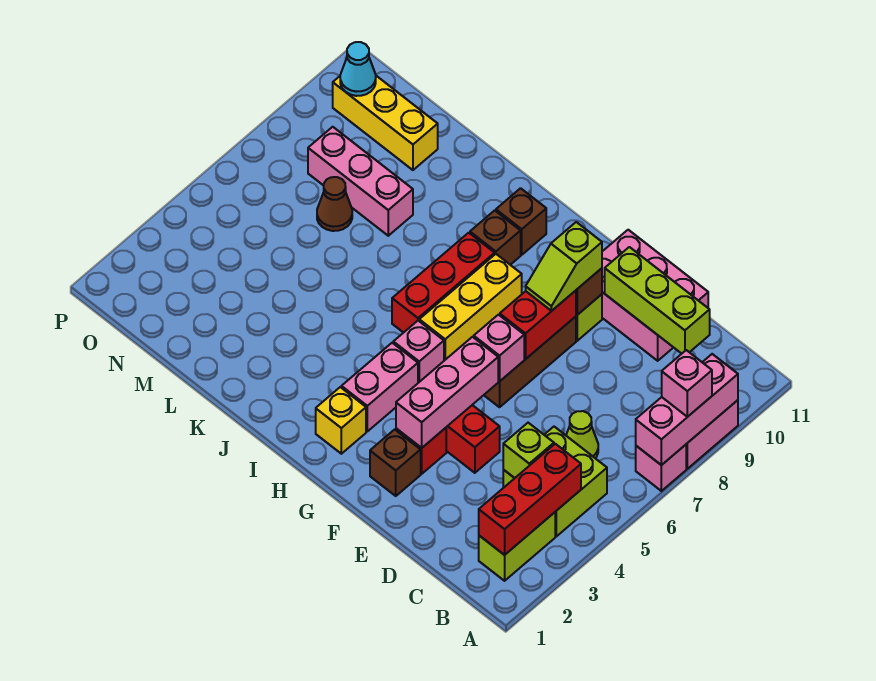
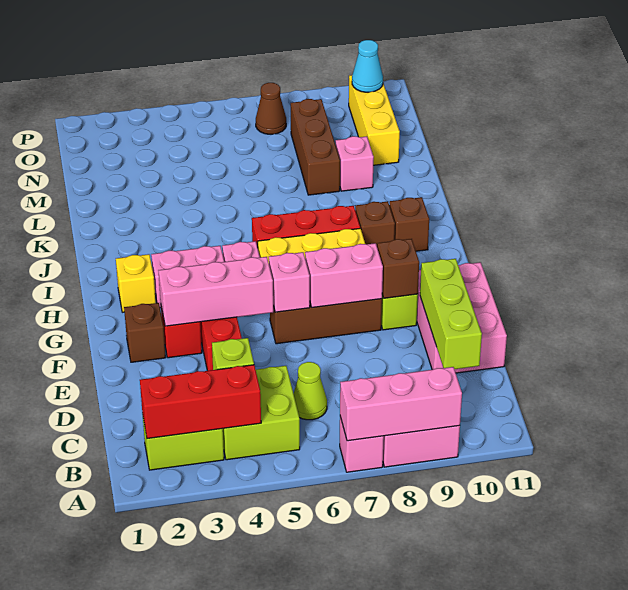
pink 1x1 brick [662,350,712,417] -> pink 1x1 brick moved to [336,136,374,191]
red 1x2 brick [500,291,576,359] -> pink 1x2 brick [305,243,383,308]
lime 1x2 slope [526,222,602,311] -> none
pink 1x3 brick [308,127,413,236] -> brown 1x3 brick [291,99,340,195]
brown 1x1 cone [317,177,352,231] -> brown 1x1 cone moved to [256,83,286,134]

